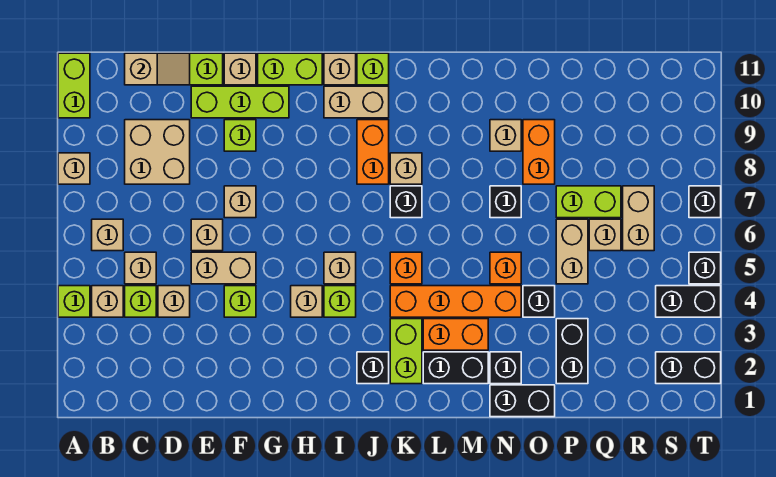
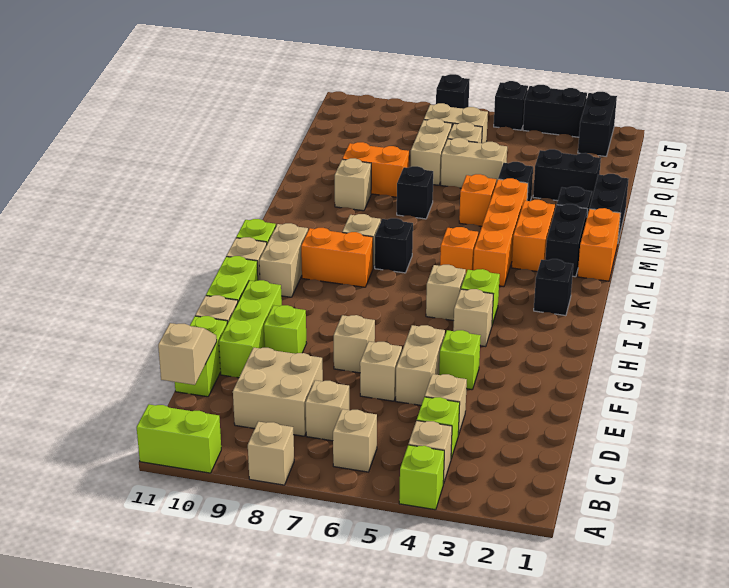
tan 1x1 brick [125,252,156,284] -> tan 1x1 brick moved to [305,380,349,441]
lime 1x2 brick [390,319,422,384] -> none
none -> orange 1x2 brick [578,208,621,281]
lime 1x2 brick [556,186,621,218] -> tan 1x2 brick [411,118,452,185]
black 1x2 brick [656,286,721,317] -> black 1x2 brick turned to [523,85,587,137]

